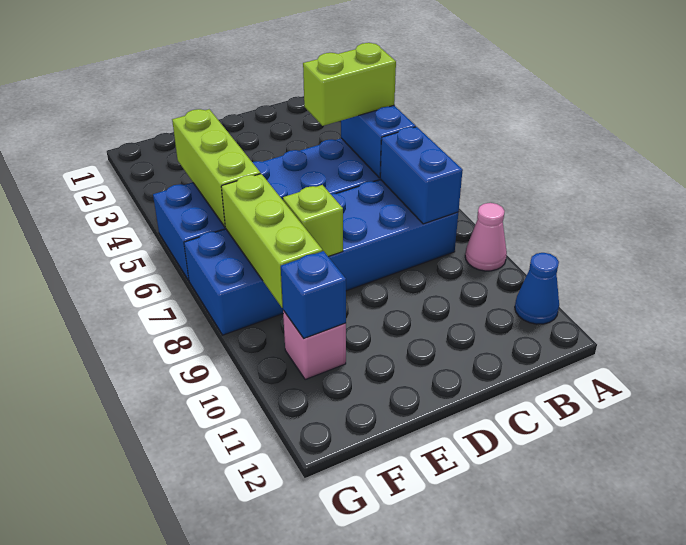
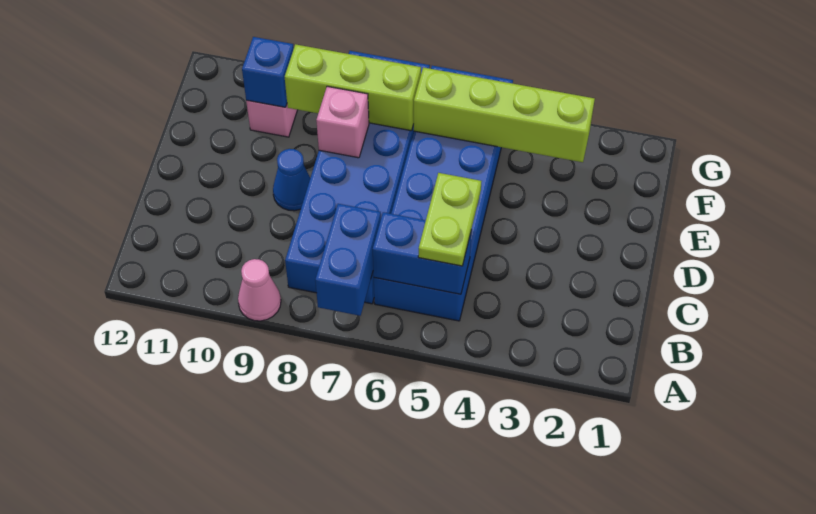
blue 1x1 cone [515,253,559,324] -> blue 1x1 cone moved to [273,149,310,211]
lime 1x2 brick [303,43,396,126] -> lime 1x2 plate [418,173,481,266]
blue 1x2 brick [380,127,463,224] -> blue 1x2 brick turned to [315,204,381,316]
lime 1x1 brick [283,185,343,257] -> pink 1x1 brick [316,86,369,158]
lime 1x3 brick [172,109,261,227] -> lime 1x4 brick [413,67,595,162]

